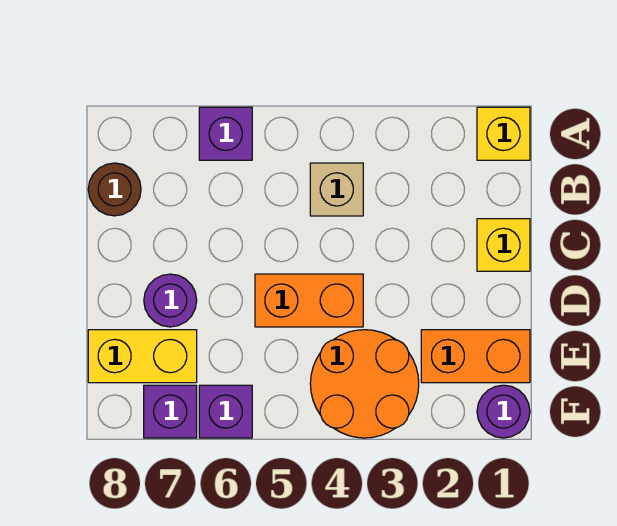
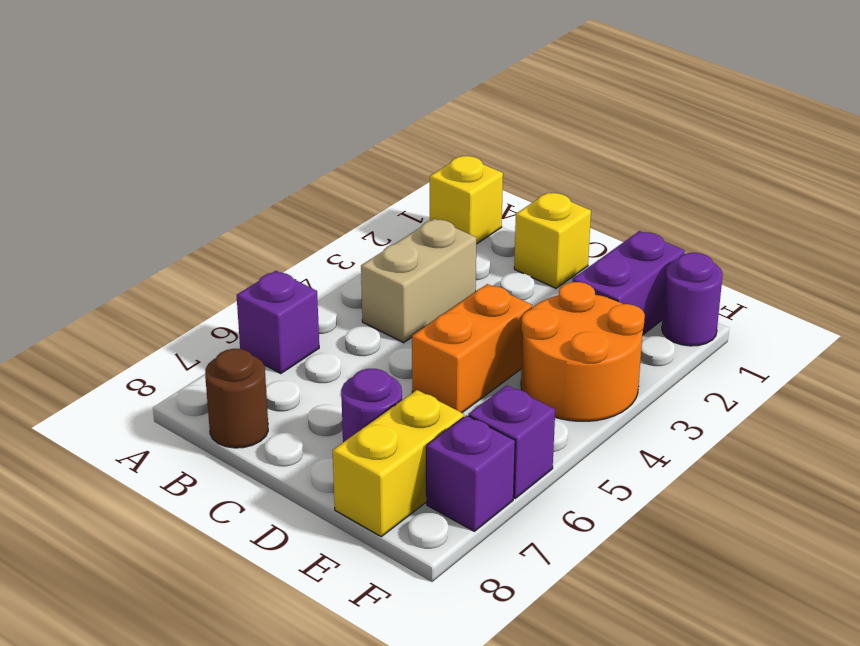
tan 1x1 brick [310,163,363,216] -> tan 1x2 brick [361,219,476,343]
orange 1x2 brick [421,330,530,383] -> purple 1x2 brick [572,231,685,335]

